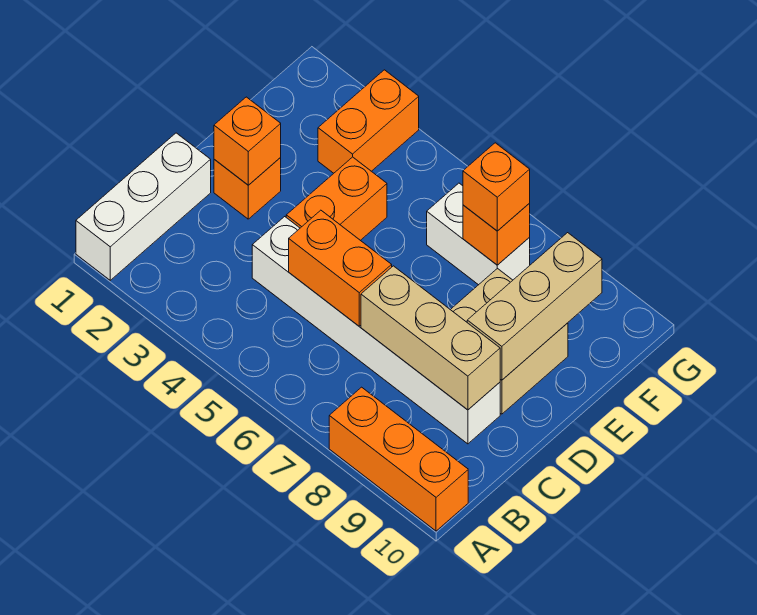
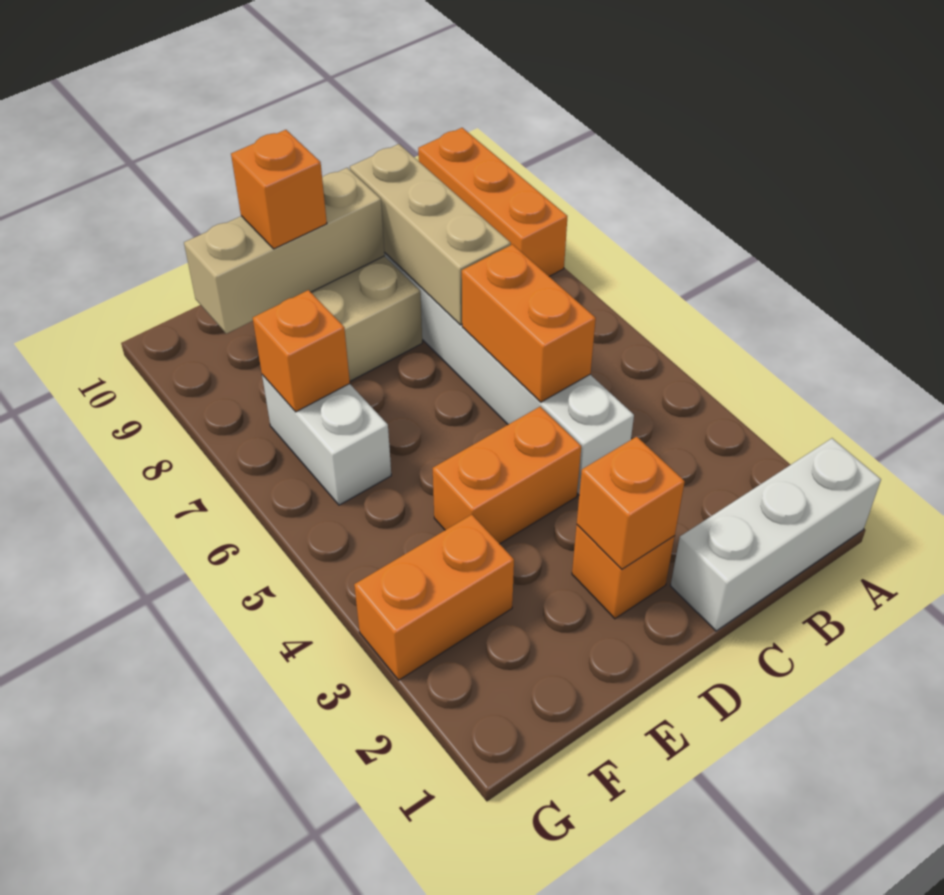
orange 1x1 brick [463,143,530,231] -> orange 1x1 brick moved to [231,130,327,249]

